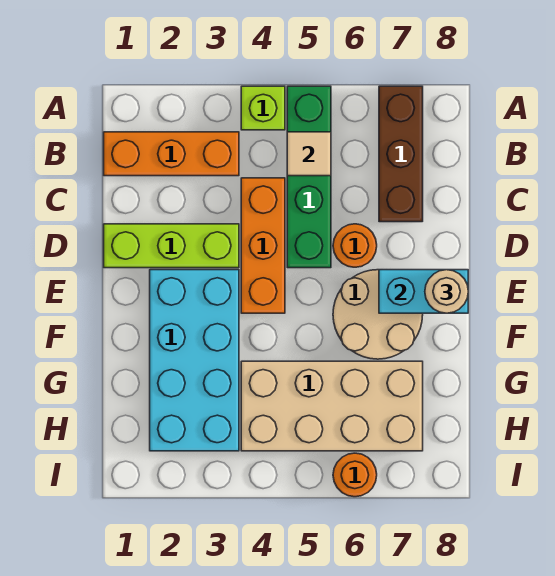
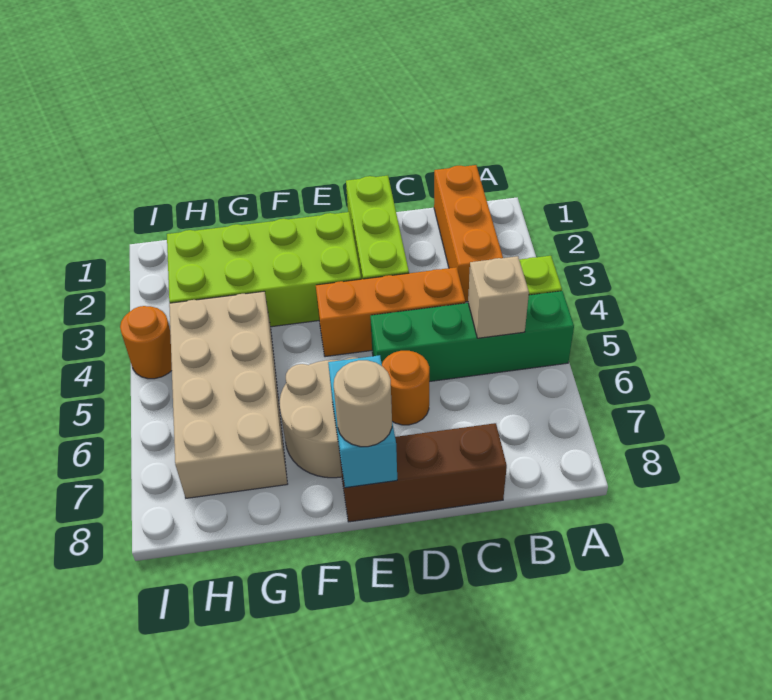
brown 1x3 brick [379,86,423,222] -> brown 1x3 brick moved to [339,423,507,522]
tan 1x1 tile [287,132,331,176] -> tan 1x1 brick [468,256,529,338]
cyan 2x4 brick [150,270,239,451] -> lime 2x4 brick [167,212,361,327]
orange 1x1 round brick [333,453,377,497] -> orange 1x1 round brick moved to [120,306,172,379]

